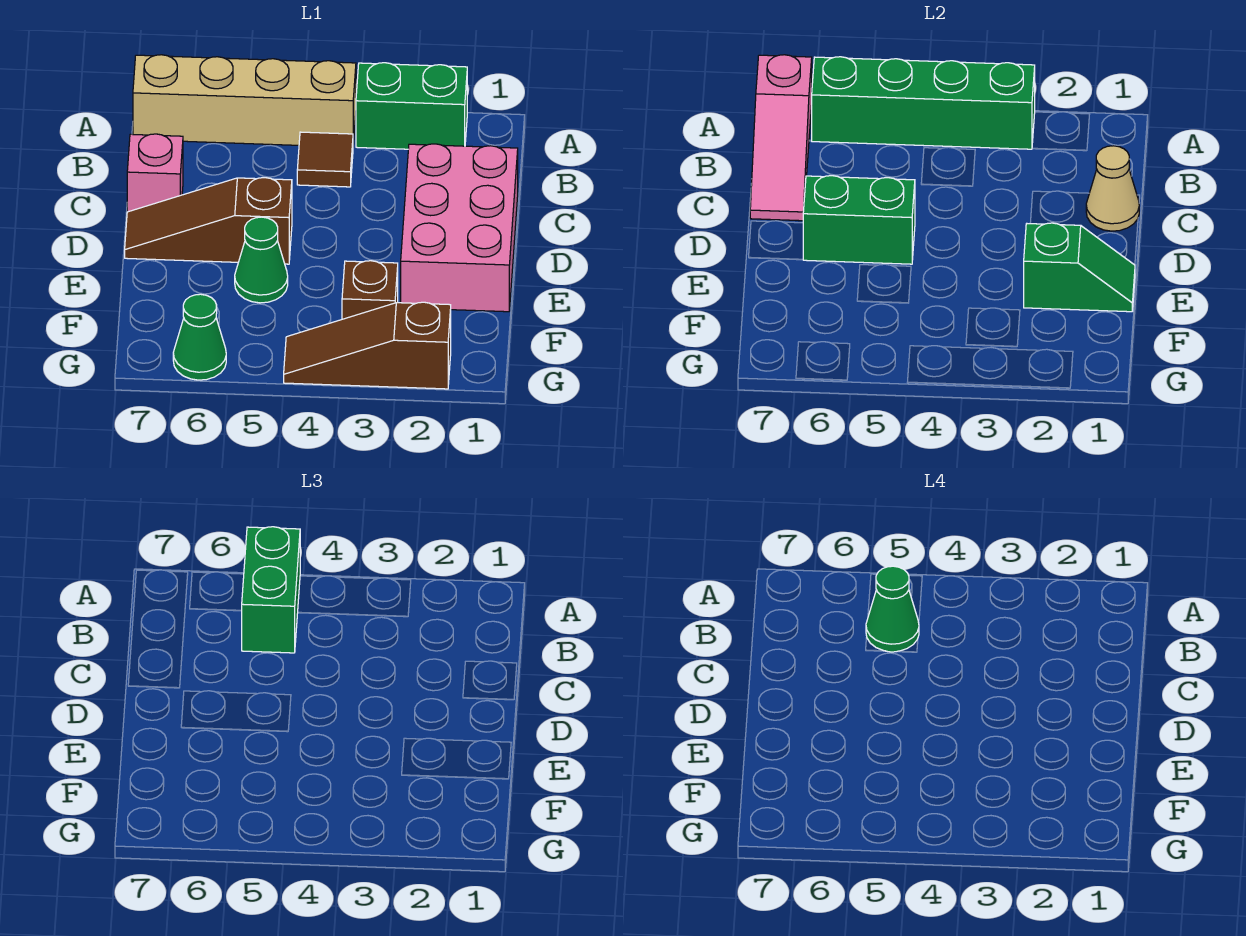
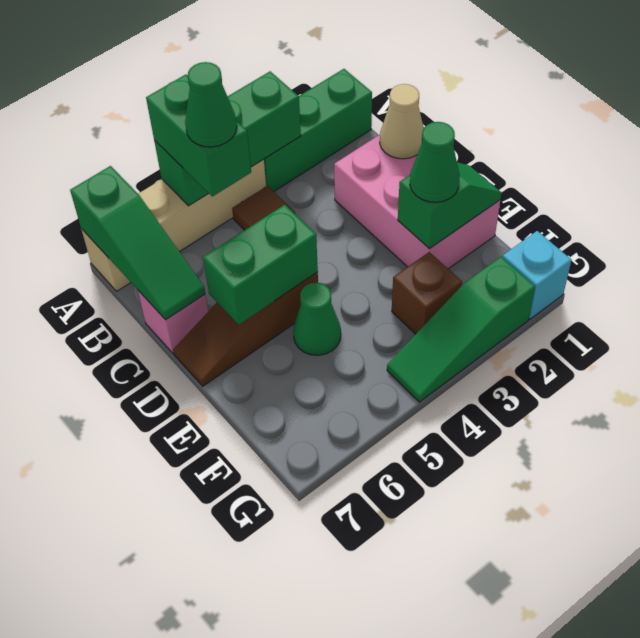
green 1x2 brick [356,63,467,149] -> green 1x3 brick [264,69,372,191]
green 1x4 brick [812,57,1035,149] -> green 1x3 brick [154,71,301,206]
pink 1x3 slope [750,55,812,221] -> green 1x3 slope [70,166,205,320]
none -> cyan 1x1 brick [502,231,571,319]
brown 1x3 slope [284,302,451,389] -> green 1x3 slope [387,257,535,402]
green 1x1 cone [173,294,226,380] -> green 1x1 cone moved to [410,122,460,202]

